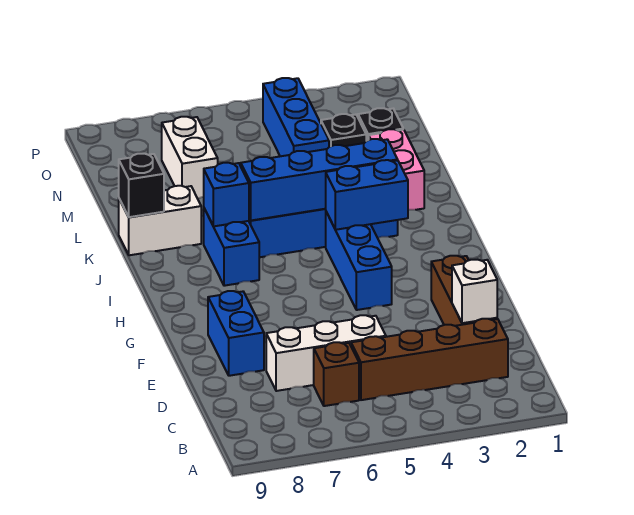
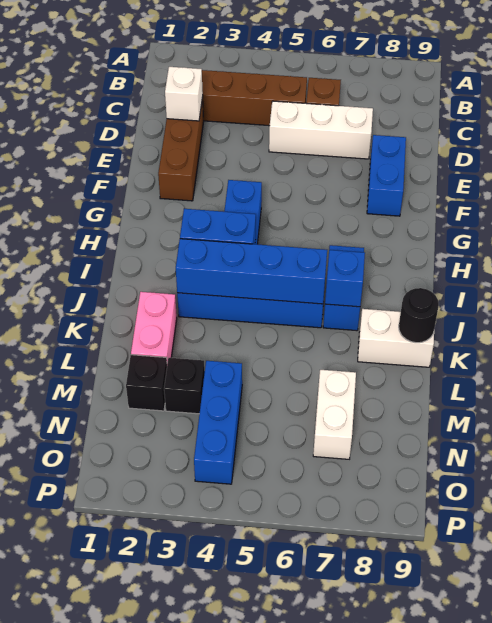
black 1x1 brick [119,154,164,217] -> black 1x1 round brick [399,288,439,343]

